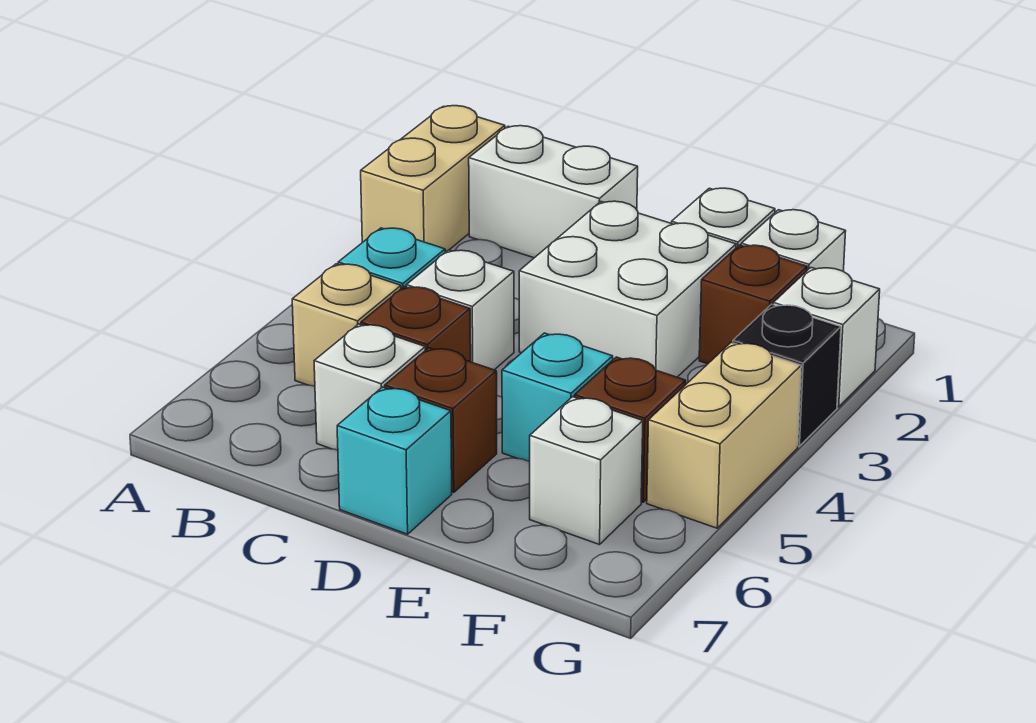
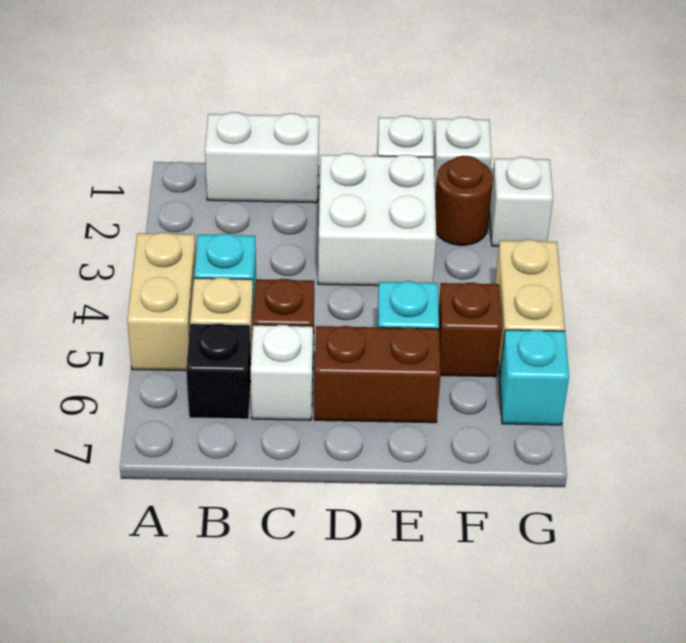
tan 1x2 brick [361,106,505,252] -> tan 1x2 brick moved to [127,232,196,371]
white 1x1 brick [406,250,514,370] -> none
brown 1x1 brick [385,348,497,492] -> brown 1x2 brick [314,326,441,423]
cyan 1x1 brick [337,387,452,534] -> cyan 1x1 brick moved to [499,330,569,425]
brown 1x1 brick [699,245,807,364] -> brown 1x1 round brick [435,156,493,246]
white 1x1 brick [530,397,643,545] -> none
black 1x1 brick [733,304,841,446] -> black 1x1 brick moved to [186,324,251,419]

